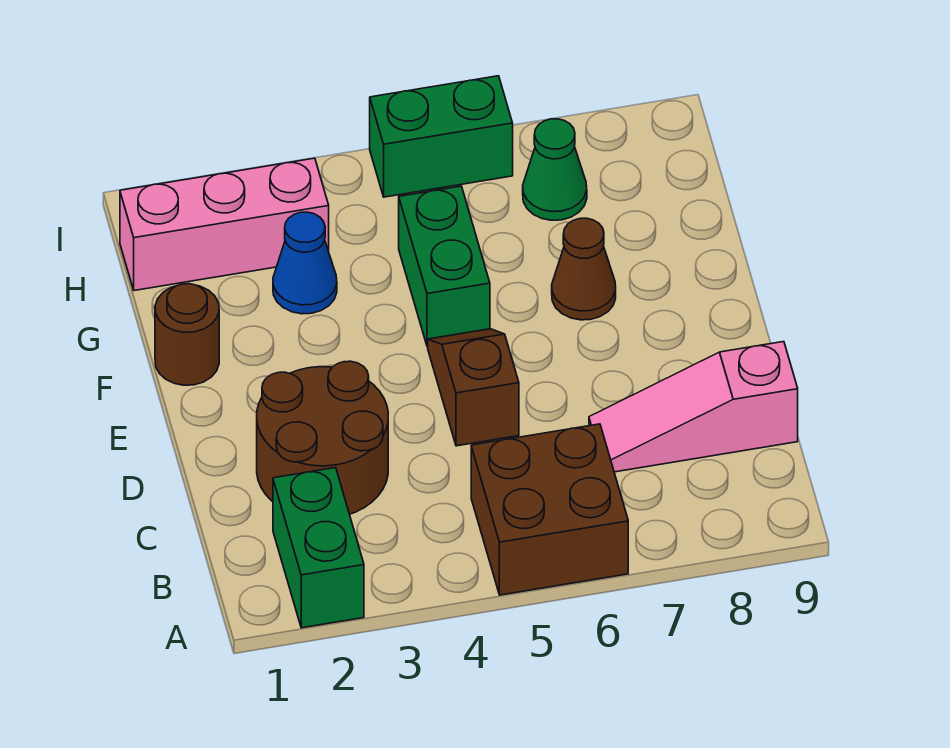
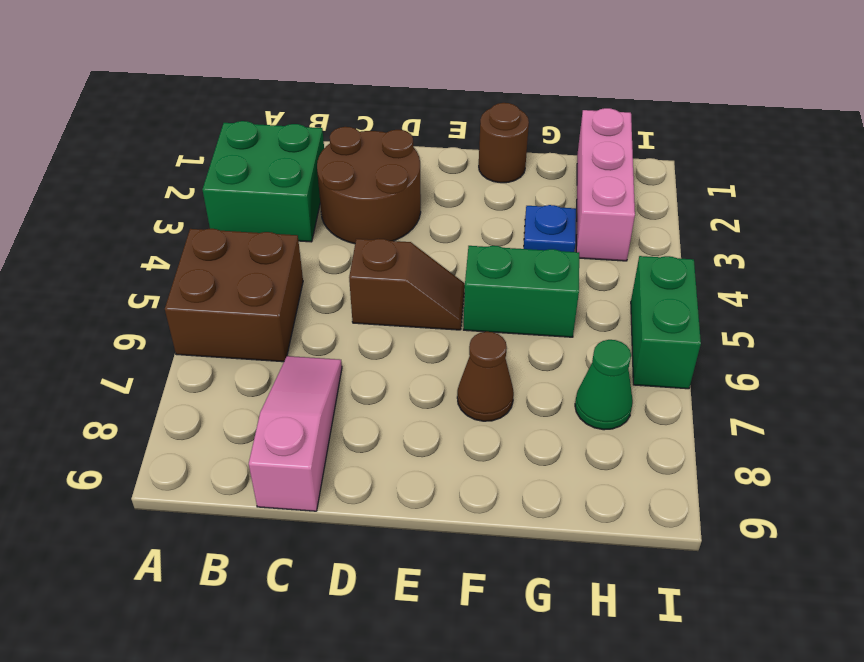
green 1x2 brick [273,468,364,628] -> green 2x2 brick [202,121,324,242]
blue 1x1 cone [273,212,337,314] -> blue 1x1 plate [524,205,576,252]

